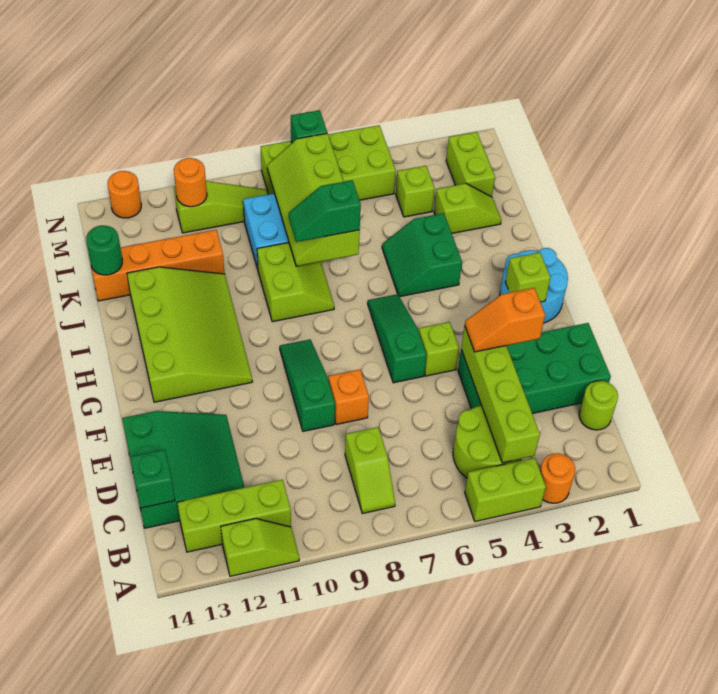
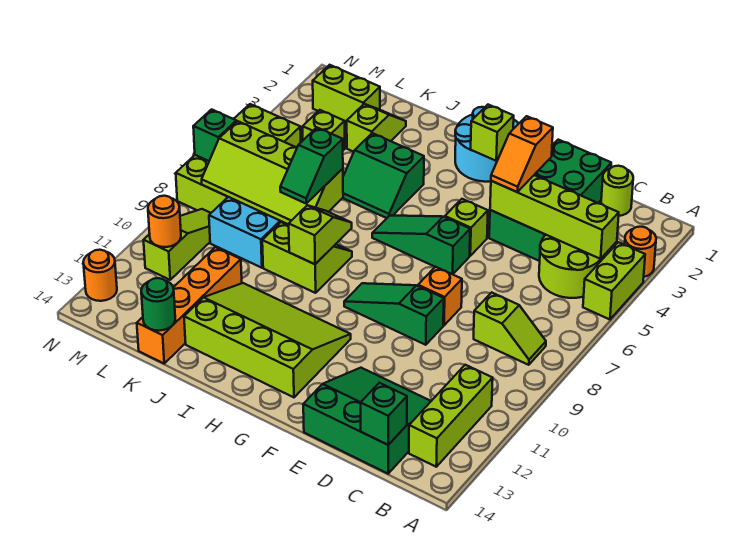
lime 1x2 slope [221,519,299,576] -> lime 1x2 slope moved to [289,205,352,264]

